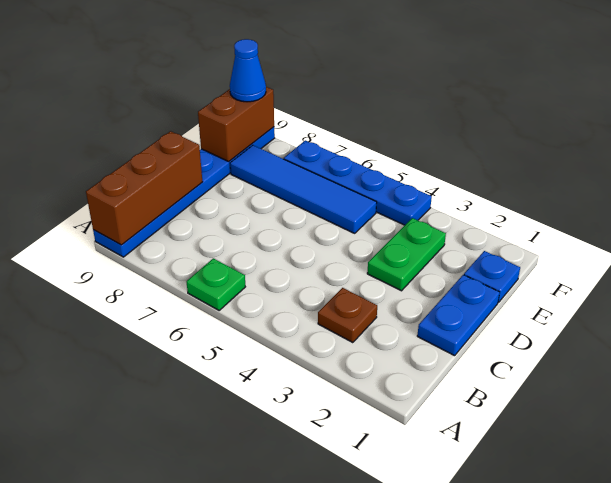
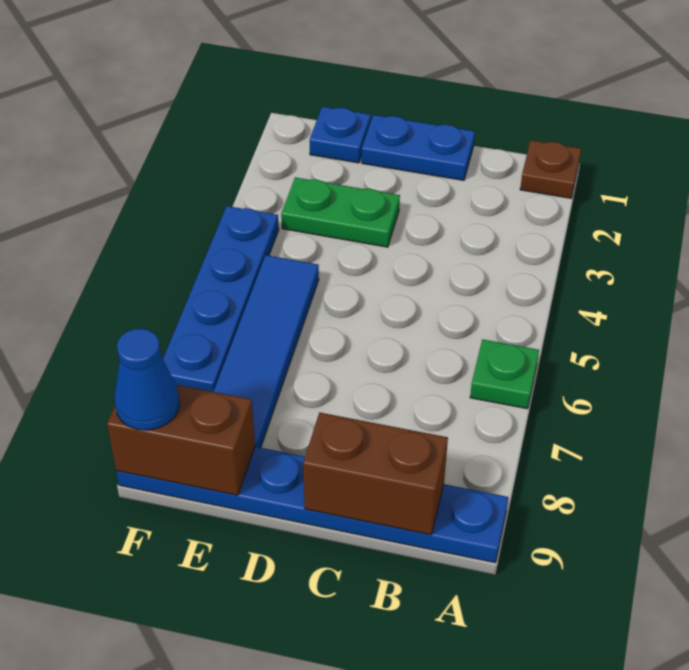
brown 1x3 brick [86,131,202,245] -> brown 1x2 brick [303,412,448,535]
brown 1x1 plate [318,288,377,343] -> brown 1x1 plate moved to [520,140,581,198]

